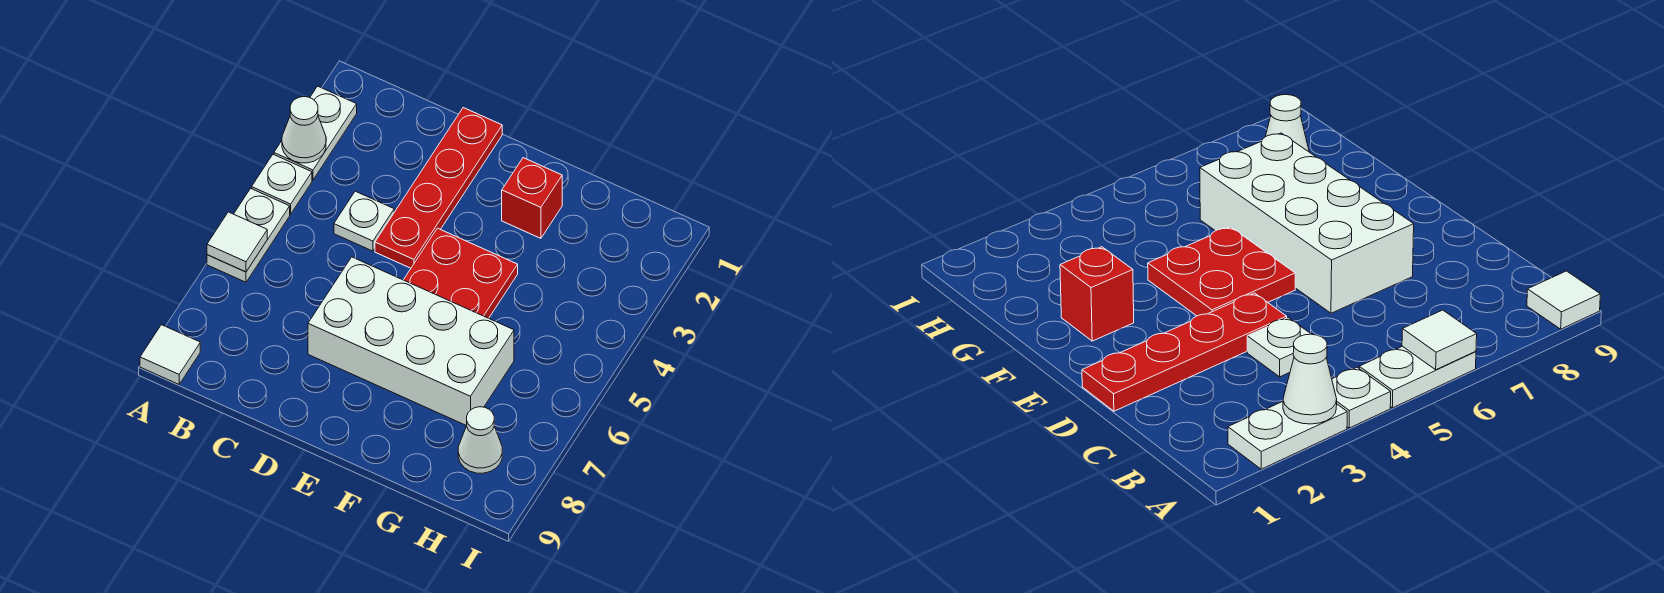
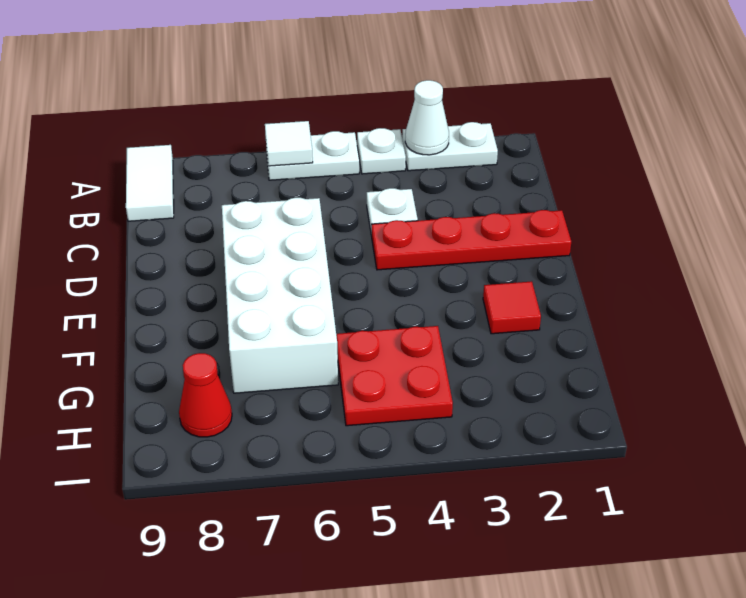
white 1x1 tile [140,325,200,384] -> white 1x2 tile [126,145,174,221]
red 2x2 plate [404,228,518,318] -> red 2x2 plate moved to [336,326,453,426]
red 1x1 brick [502,158,562,238] -> red 1x1 tile [483,281,541,334]
white 1x1 cone [458,407,502,473] -> red 1x1 cone [179,353,232,437]

